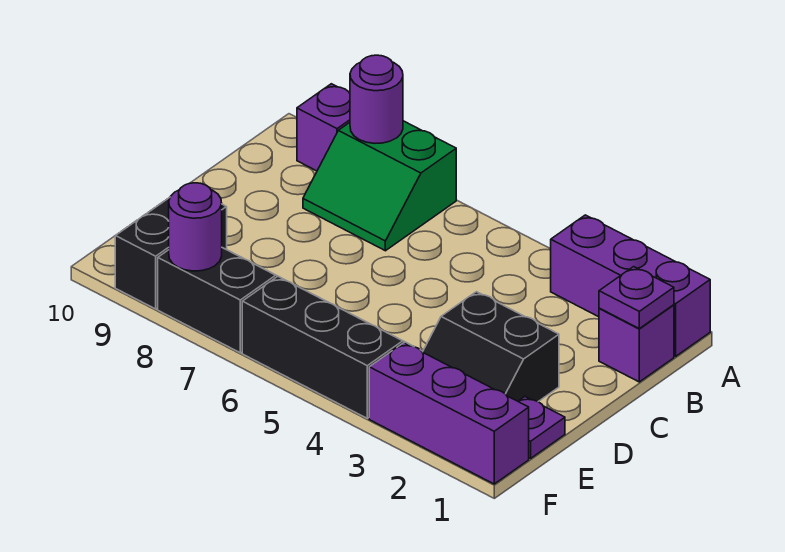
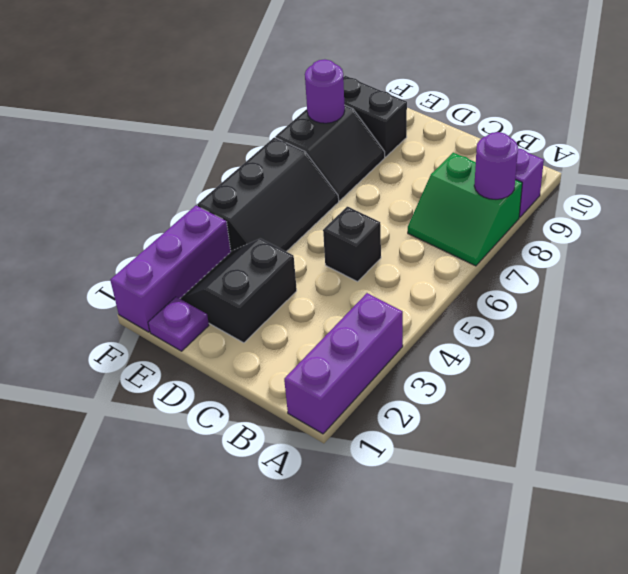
green 2x2 slope [303,121,456,251] -> green 2x2 slope turned to [408,153,522,266]
purple 1x1 brick [599,305,674,382] -> none
purple 1x1 plate [599,267,674,328] -> none
none -> black 1x1 brick [323,207,381,282]

